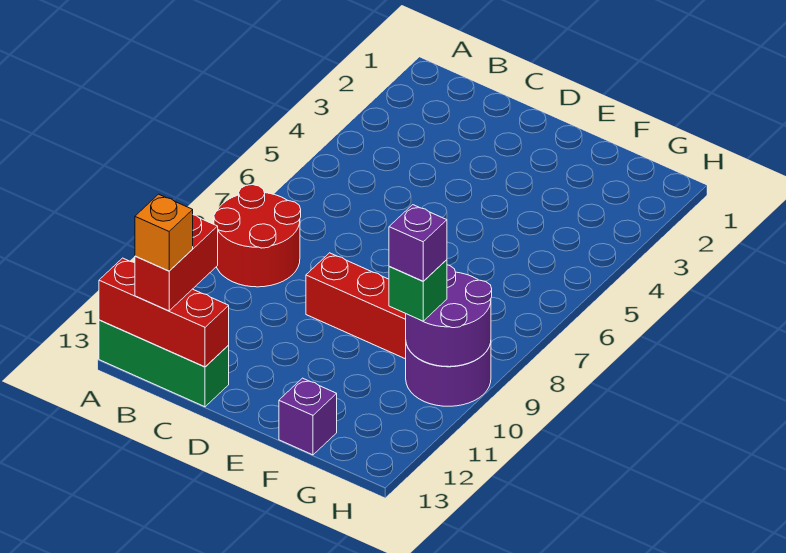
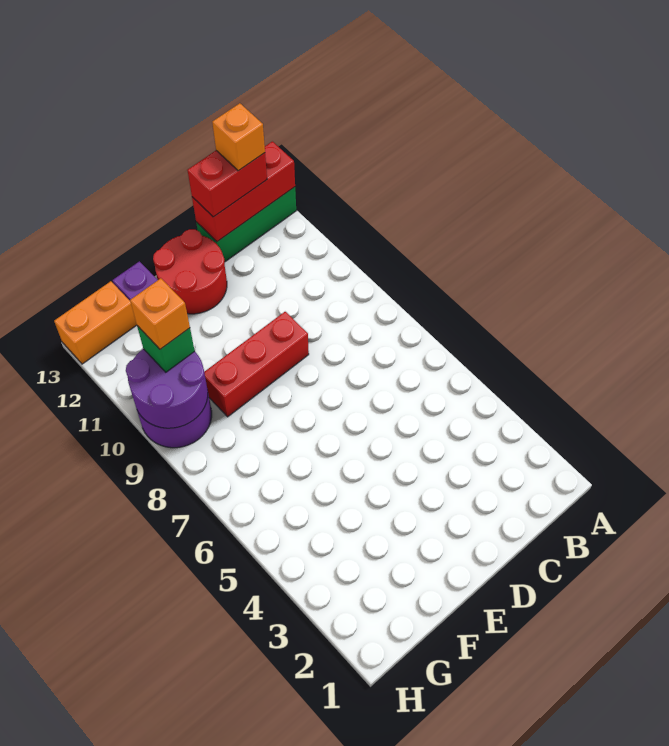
red 2x2 round brick [214,185,301,287] -> red 2x2 round brick moved to [153,229,227,314]
red 1x2 brick [135,215,218,311] -> red 1x2 brick turned to [187,151,267,217]
purple 1x1 brick [389,205,447,281] -> orange 1x1 brick [130,278,190,349]
none -> orange 1x2 brick [54,281,137,364]

